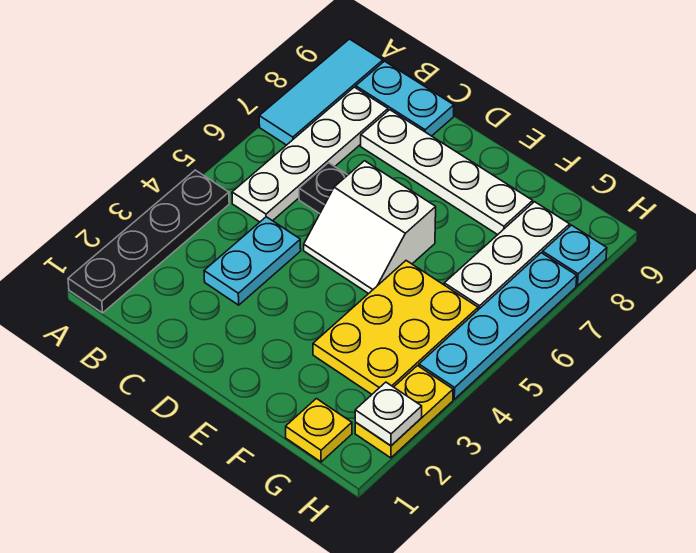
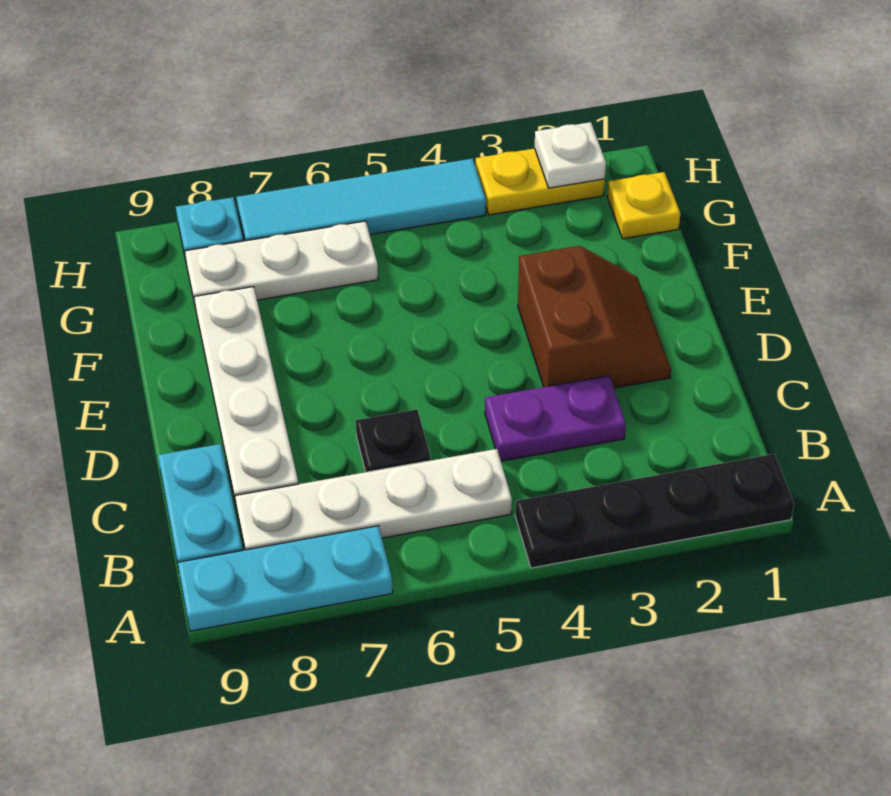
cyan 1x3 tile [259,39,383,145] -> cyan 1x3 plate [177,526,393,631]
cyan 1x2 plate [204,217,301,305] -> purple 1x2 plate [485,376,626,461]
none -> brown 2x2 slope [518,246,671,388]
white 2x2 slope [304,161,436,294] -> none
yellow 2x3 plate [313,261,478,394] -> none
cyan 1x4 plate [419,253,577,399] -> cyan 1x4 tile [237,158,486,241]

